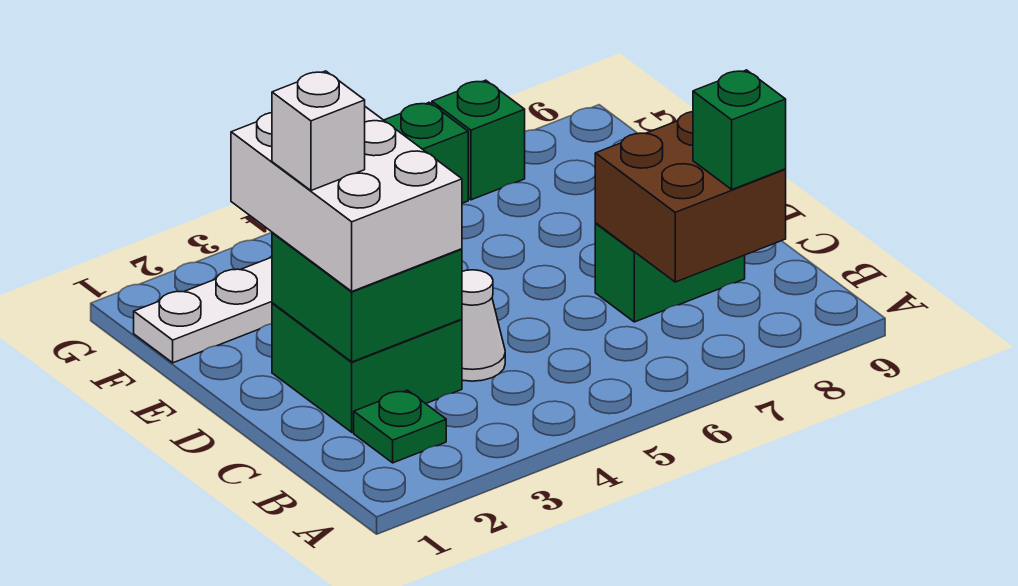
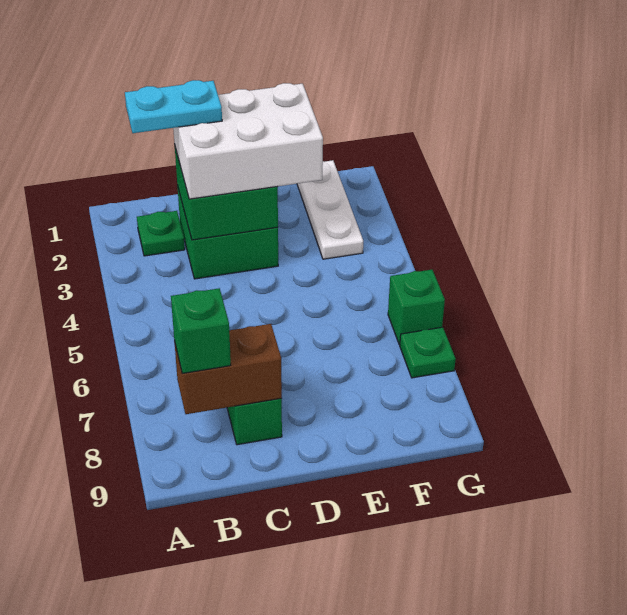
none -> cyan 1x2 plate [125,80,222,133]
brown 2x2 brick [595,112,786,282] -> brown 1x2 brick [174,324,282,414]
white 1x1 cone [462,270,505,381] -> none
white 1x1 brick [272,71,365,190] -> none
green 1x1 brick [432,80,525,200] -> green 1x1 plate [400,327,456,378]

